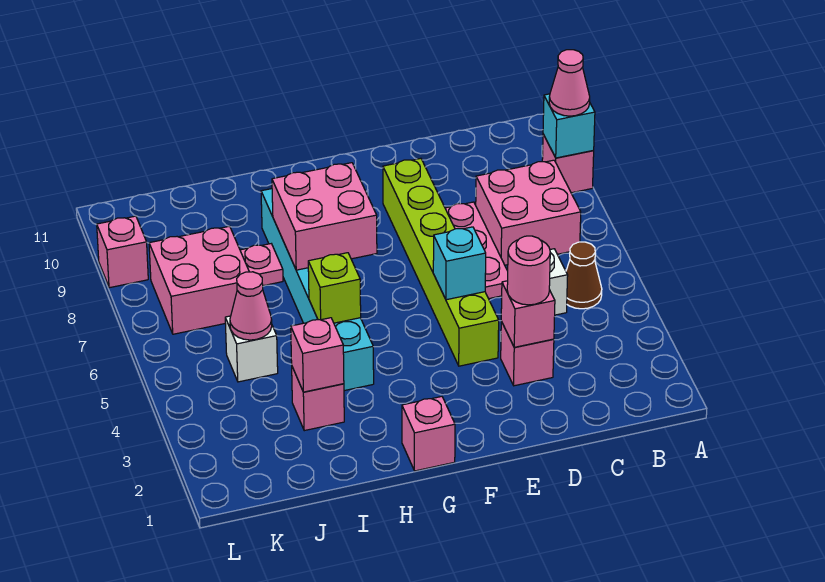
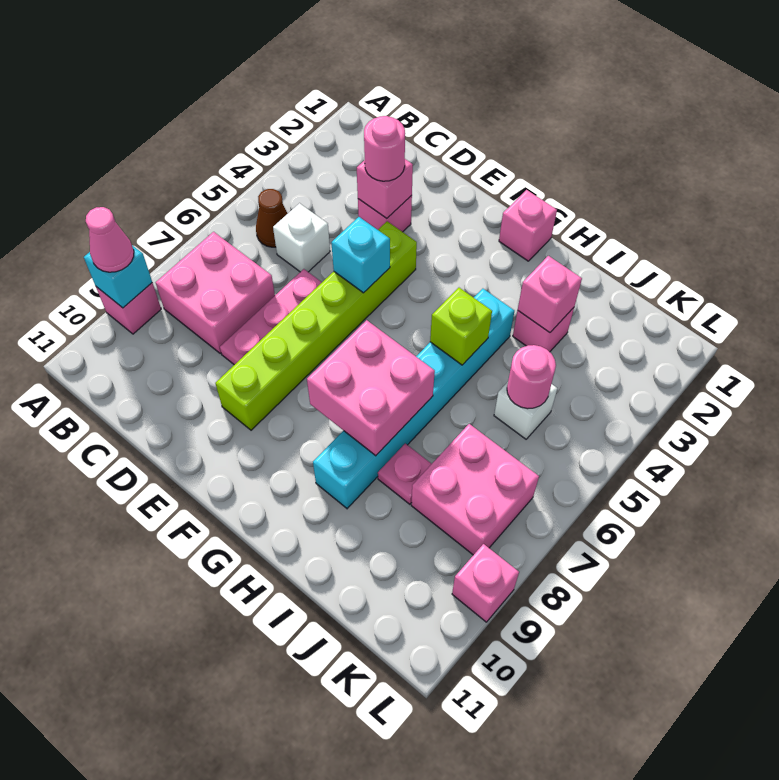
pink 1x1 cone [230,272,272,340] -> pink 1x1 round brick [507,345,556,409]

